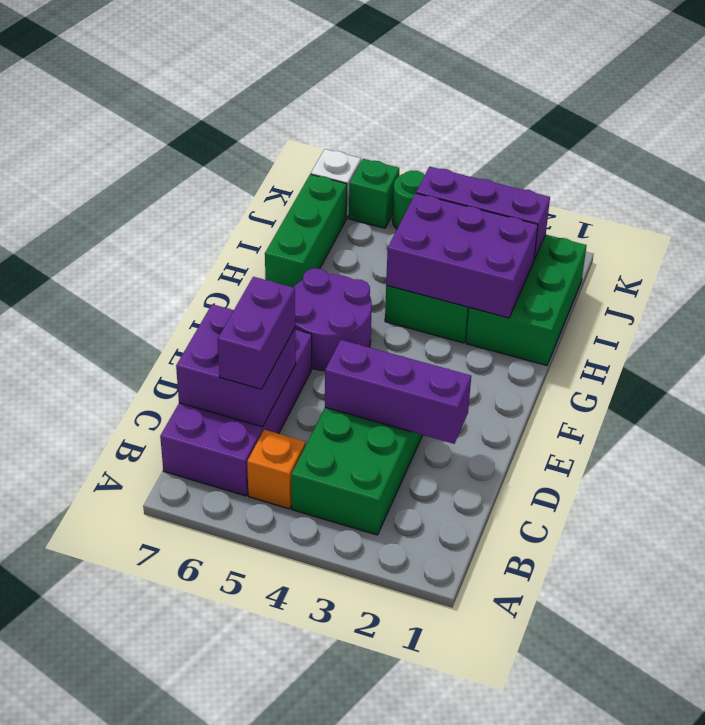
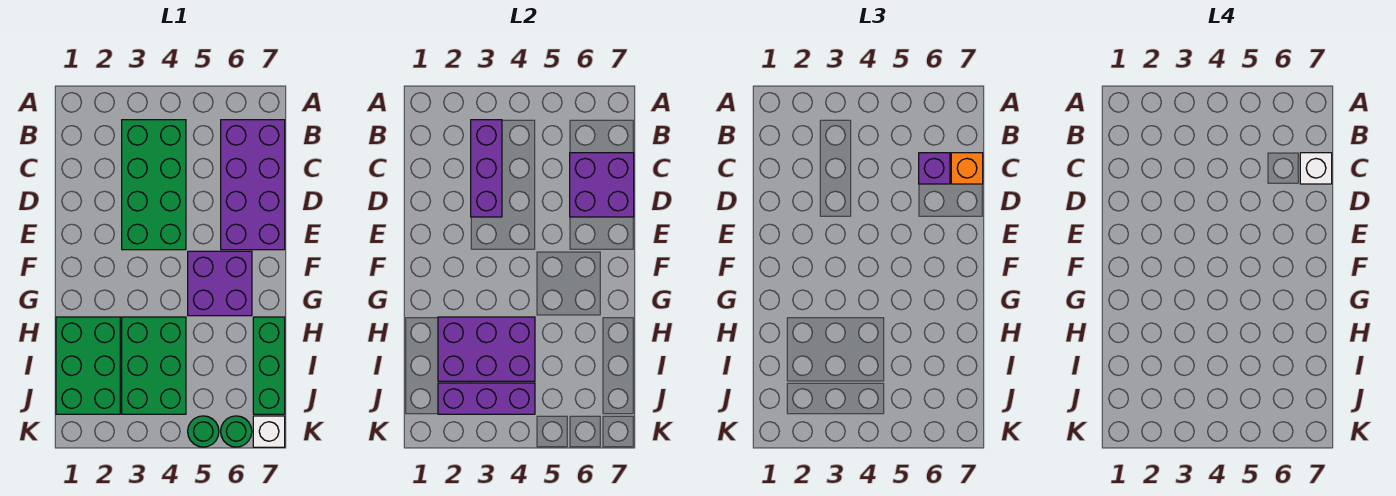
orange 1x1 brick [247,430,305,509] -> orange 1x1 brick moved to [951,153,983,184]
purple 1x2 brick [218,277,295,389] -> purple 1x1 brick [919,153,950,184]
none -> white 1x1 brick [1300,153,1332,184]
purple 1x3 brick [325,340,471,444] -> purple 1x3 brick turned to [471,120,502,217]
purple 2x2 round brick [294,268,372,371] -> purple 2x2 brick [188,251,252,316]
green 1x1 brick [349,159,399,228] -> green 1x1 round brick [221,416,252,447]

